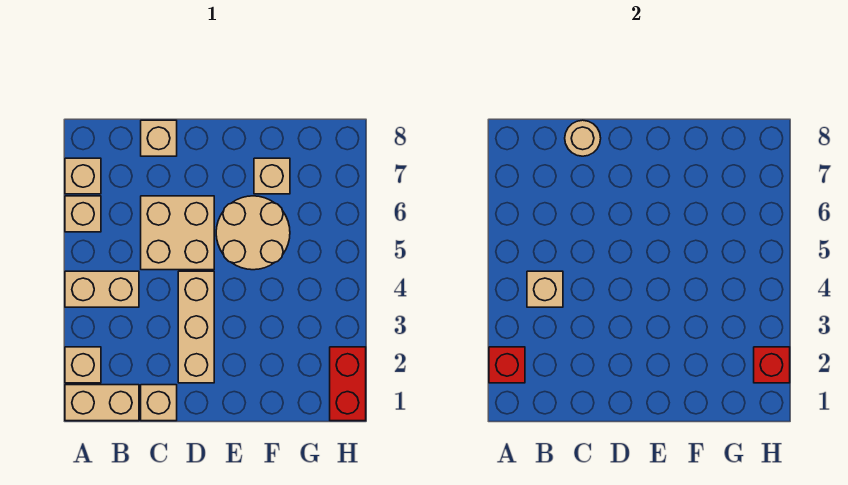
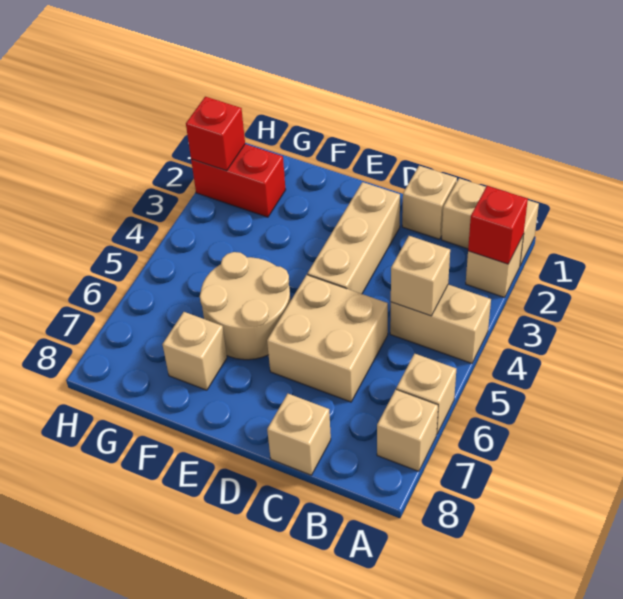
tan 1x1 round brick [565,120,601,156] -> none
red 1x2 brick [330,347,366,421] -> red 1x2 brick turned to [191,144,286,217]

